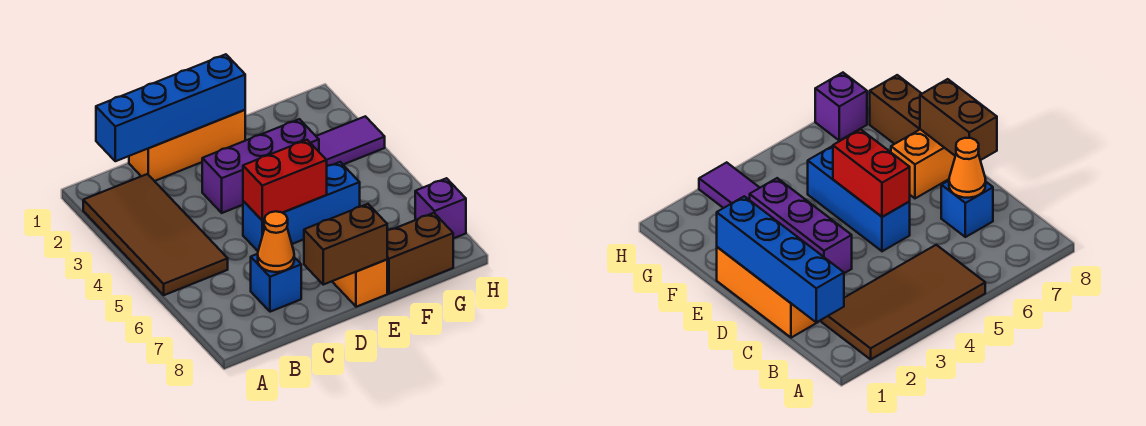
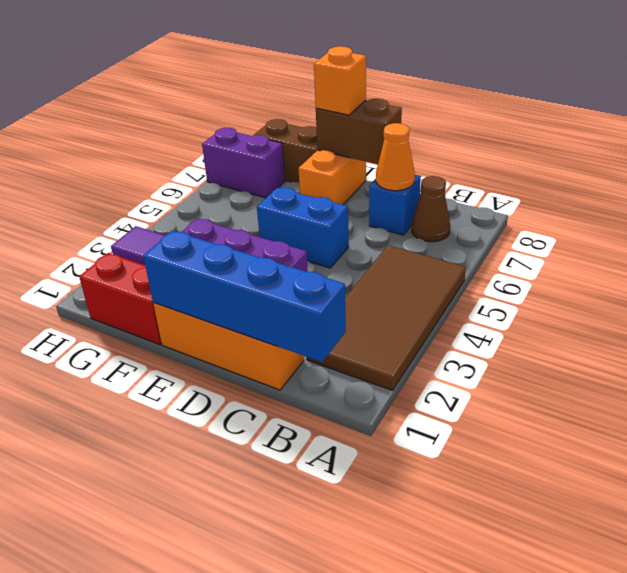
none -> brown 1x1 cone [412,176,450,242]
blue 1x3 brick [243,162,360,251] -> blue 1x2 brick [257,187,349,268]
red 1x2 brick [243,140,327,221] -> red 1x2 brick moved to [79,253,161,344]
none -> orange 1x1 brick [314,46,366,115]
purple 1x1 brick [415,178,466,238] -> purple 1x2 brick [202,128,285,198]

